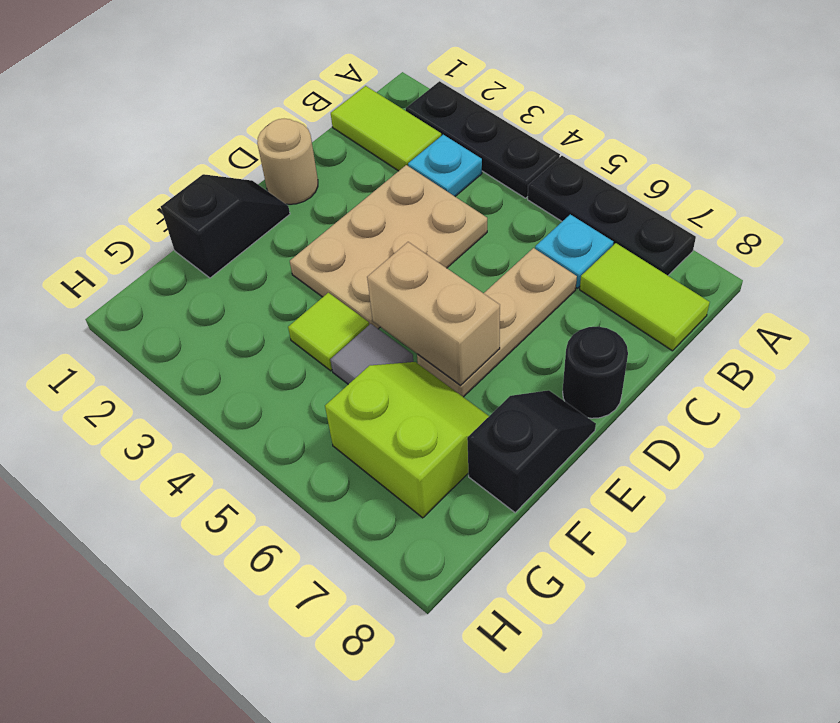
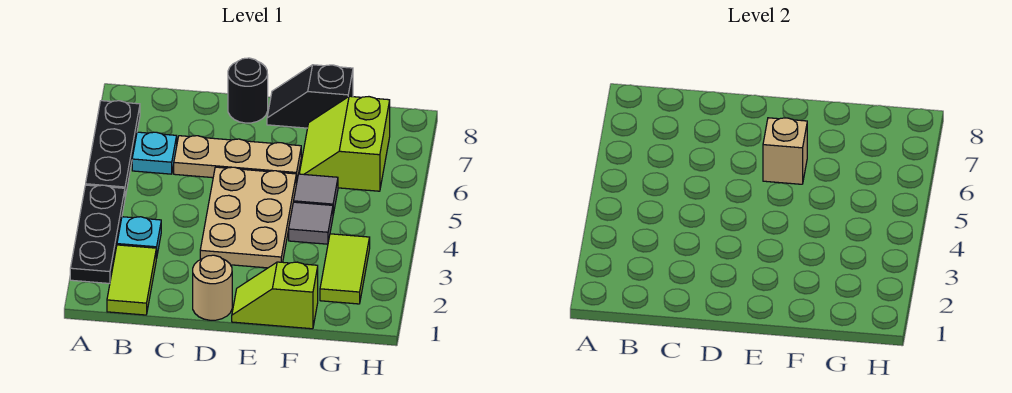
lime 1x2 tile [580,243,710,351] -> lime 1x2 tile moved to [320,234,370,304]
tan 2x3 plate [290,165,487,329] -> tan 2x3 plate turned to [200,167,296,268]
black 1x2 slope [161,174,290,278] -> lime 1x2 slope [232,262,318,329]
tan 1x2 brick [367,242,500,385] -> tan 1x1 brick [763,118,807,184]
lime 1x1 tile [288,293,369,371] -> grey 1x1 tile [289,202,333,244]

